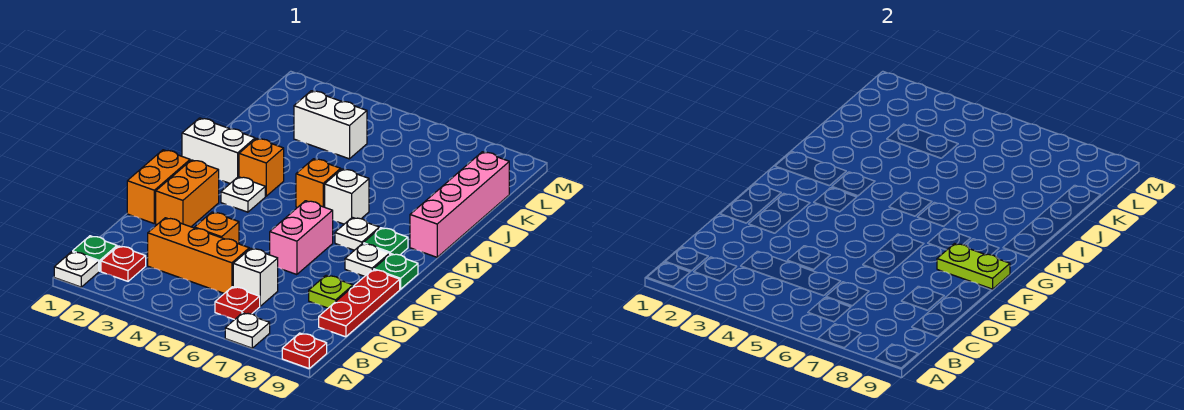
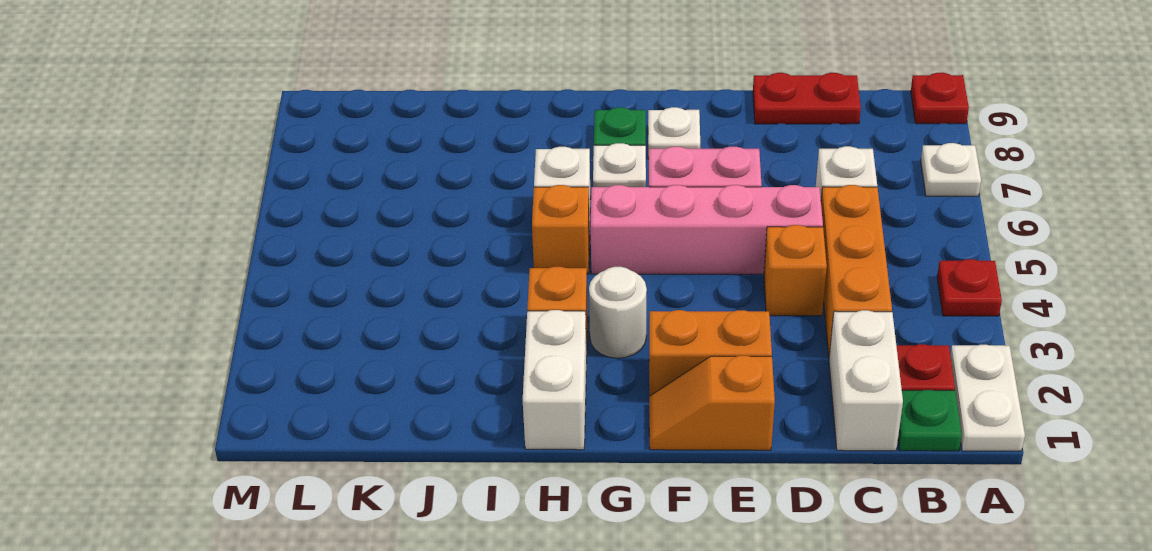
white 1x1 plate [54,252,99,287] -> white 1x2 plate [950,345,1025,451]
red 1x1 plate [215,287,260,320] -> red 1x1 plate moved to [937,259,1002,316]
red 1x3 plate [319,270,400,337] -> red 1x2 plate [753,73,861,124]
lime 1x1 plate [309,275,353,308] -> none
orange 1x2 brick [127,150,190,223] -> orange 1x2 slope [649,356,775,450]
lime 1x2 plate [937,244,1010,289] -> none
green 1x1 plate [374,254,418,289] -> none
white 1x1 plate [221,177,265,212] -> white 1x1 round brick [589,267,647,358]
pink 1x4 brick [410,152,509,257] -> pink 1x4 brick moved to [590,185,823,274]
white 1x2 brick [294,91,367,159] -> white 1x2 brick moved to [829,310,903,451]

